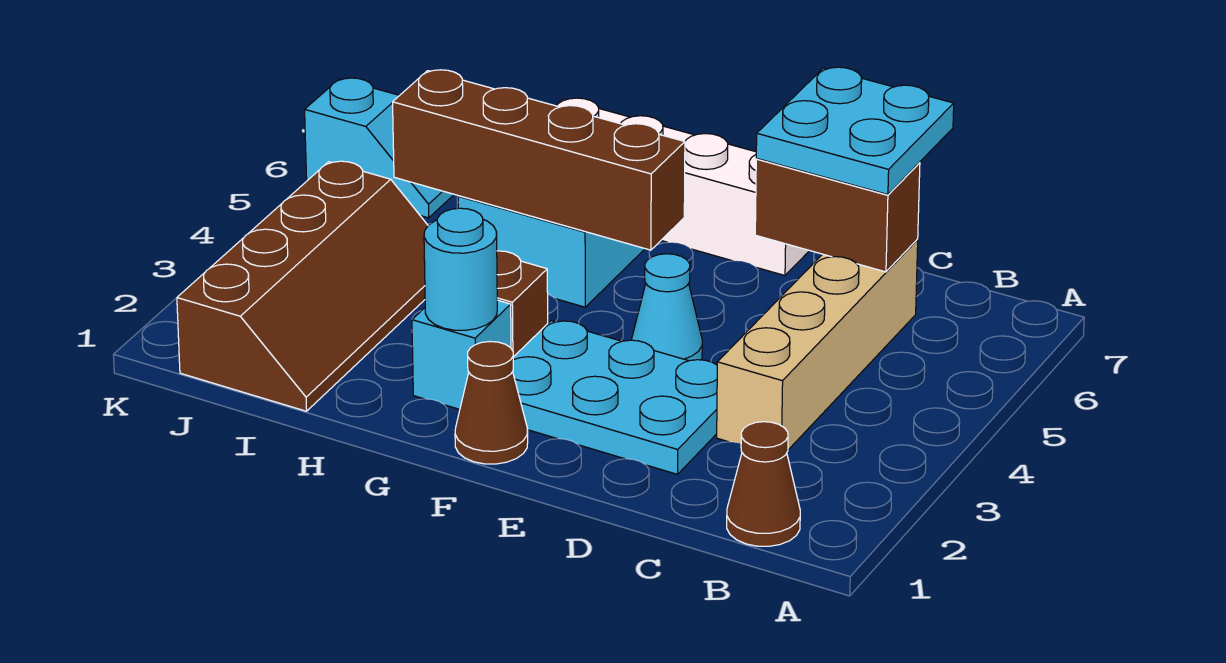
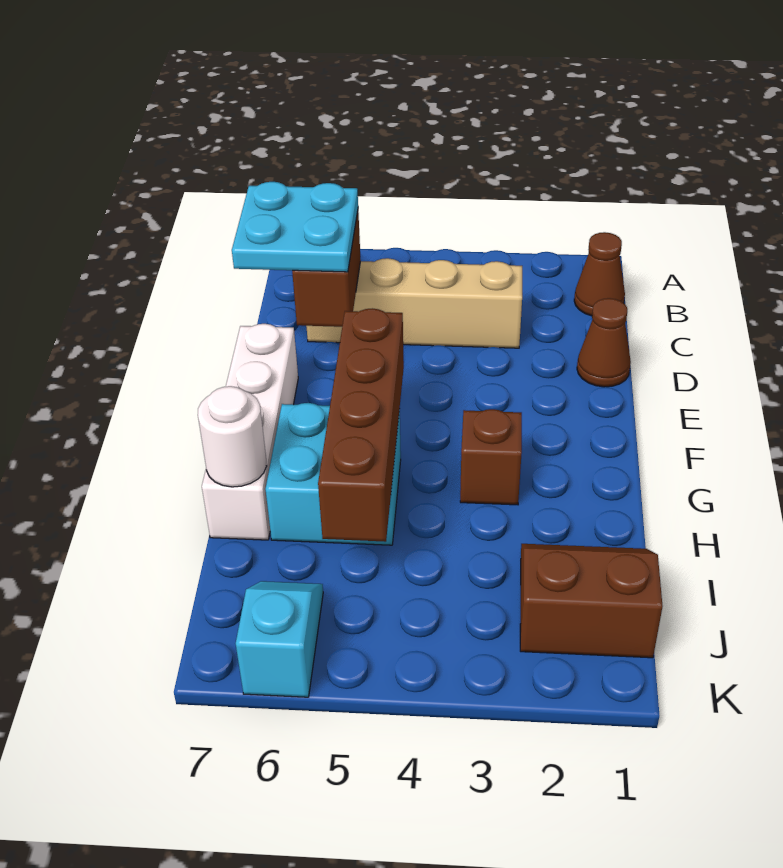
cyan 2x3 plate [513,321,717,474] -> none
cyan 1x1 cone [632,254,702,361] -> none
brown 1x1 cone [455,342,528,464] -> brown 1x1 cone moved to [577,298,631,387]
cyan 1x1 brick [412,300,511,409] -> none
cyan 1x1 round brick [424,208,497,330] -> none
none -> white 1x1 round brick [198,386,267,487]
brown 2x4 slope [177,161,428,411] -> brown 2x2 slope [520,544,662,658]

